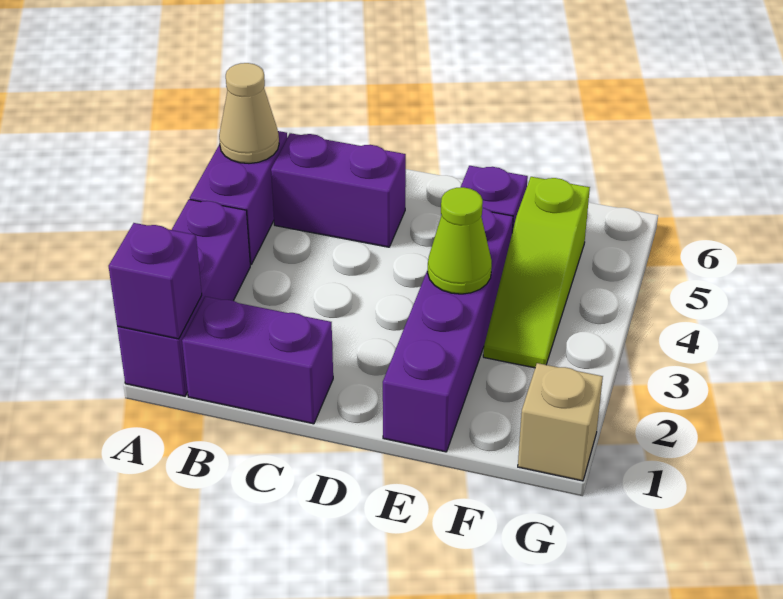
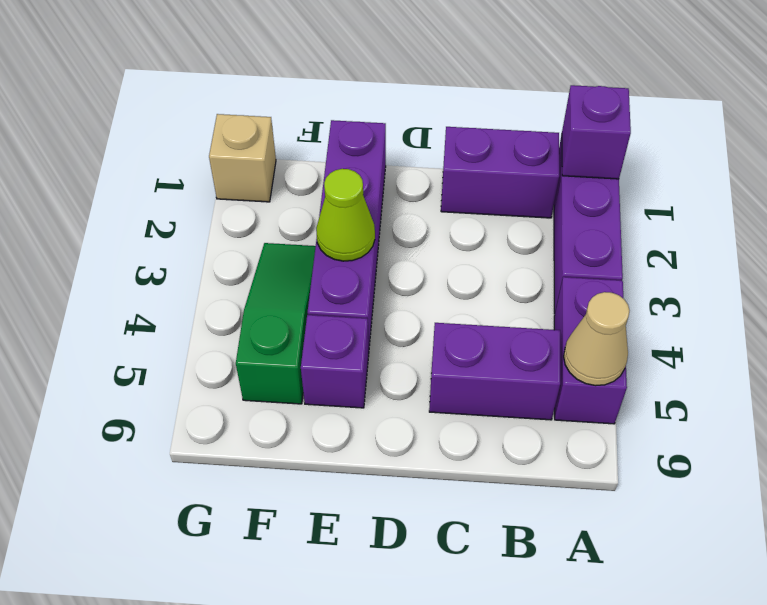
lime 1x3 slope [483,177,590,368] -> green 1x3 slope [236,243,316,404]

